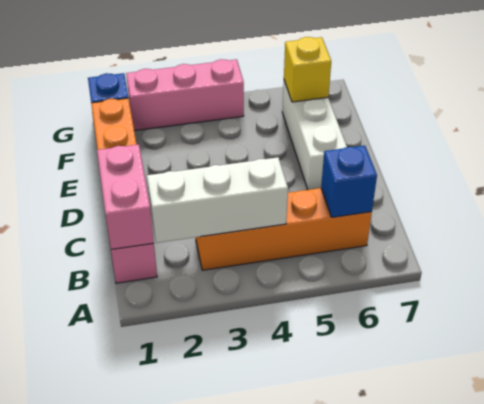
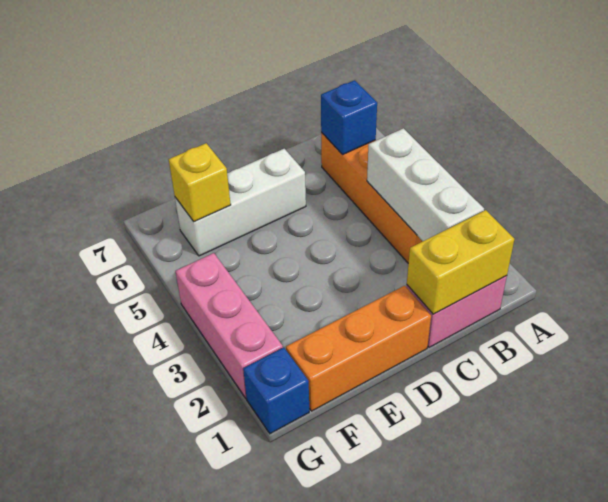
pink 1x2 brick [97,145,154,250] -> yellow 1x2 brick [407,210,514,314]

